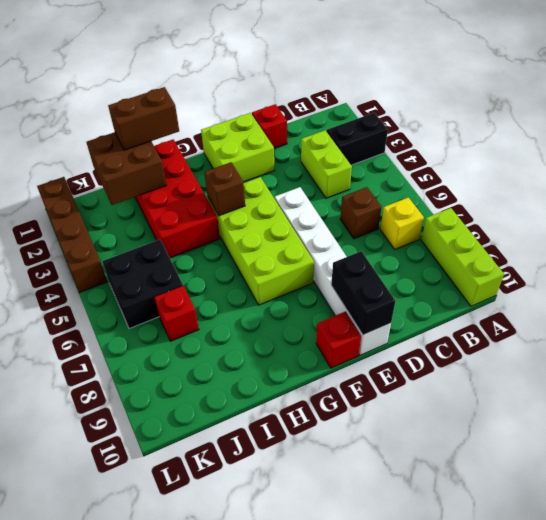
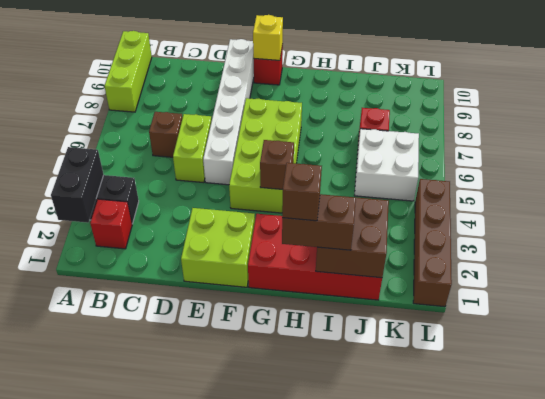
yellow 1x1 brick [380,197,424,249] -> yellow 1x1 brick moved to [253,15,283,60]
lime 1x2 brick [301,130,352,198] -> lime 1x2 brick moved to [173,114,212,183]
red 1x1 brick [252,104,287,149] -> red 1x1 brick moved to [90,199,132,249]
black 1x2 brick [331,251,395,335] -> black 1x2 brick moved to [51,147,104,223]
red 2x4 brick [135,139,220,258] -> red 2x4 brick turned to [248,214,382,300]
none -> brown 1x1 brick [282,163,322,221]
black 2x2 brick [102,240,183,329] -> white 2x2 brick [354,129,419,201]

